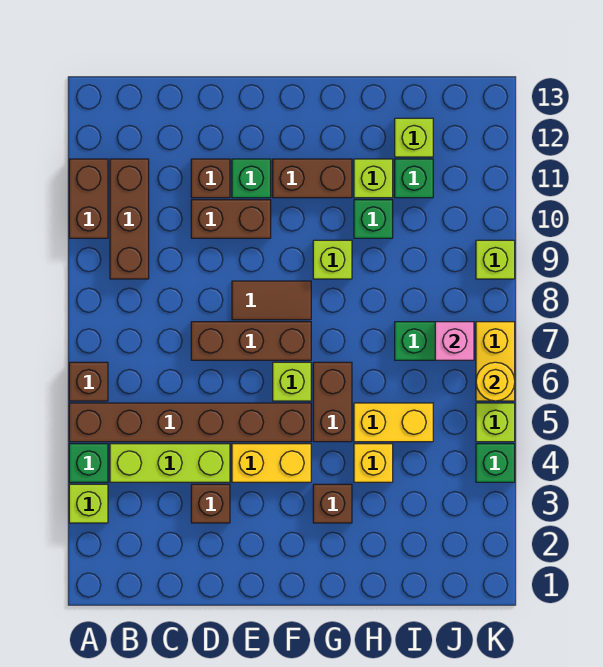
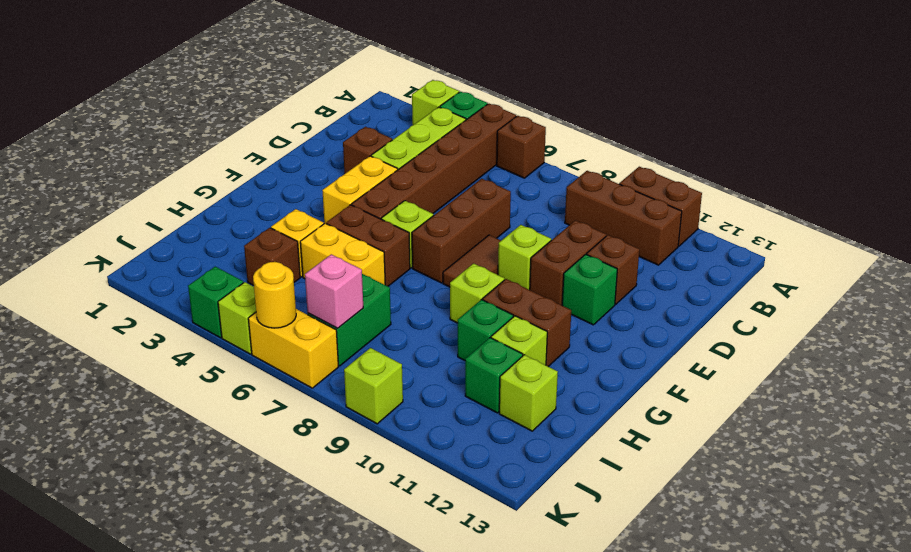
none -> lime 1x1 brick [498,225,551,290]
brown 1x2 brick [273,159,352,198] -> brown 1x2 brick turned to [483,279,571,366]
brown 1x1 brick [313,484,352,523] -> brown 1x1 brick moved to [244,228,300,285]
yellow 1x2 brick [354,403,433,442] -> yellow 1x2 brick turned to [300,223,385,285]

